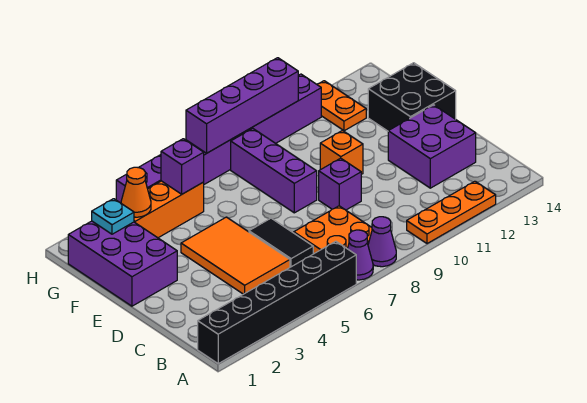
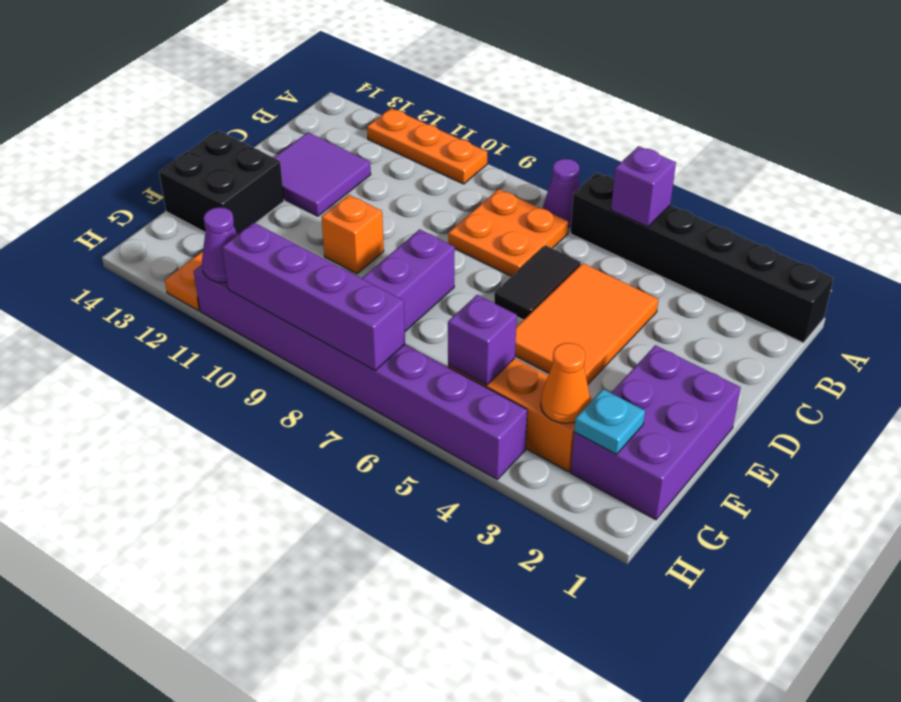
purple 1x1 cone [368,217,396,267] -> purple 1x1 cone moved to [202,207,237,283]
purple 2x2 brick [388,105,476,188] -> purple 2x2 tile [274,132,371,216]
purple 1x1 brick [319,158,361,210] -> purple 1x1 brick moved to [611,146,676,227]

